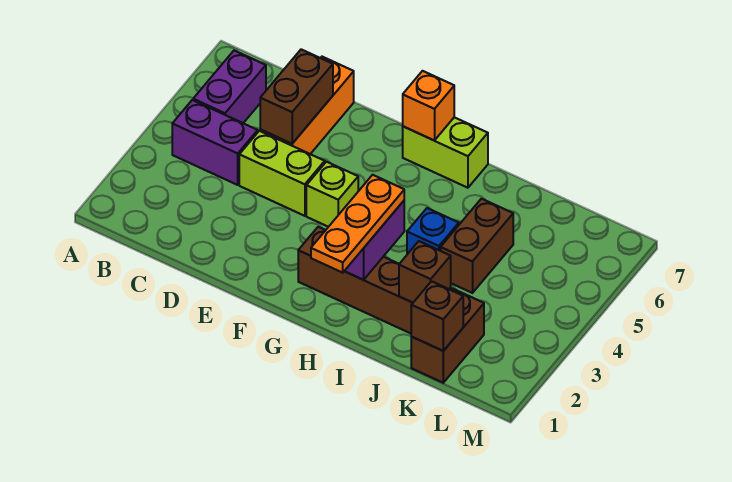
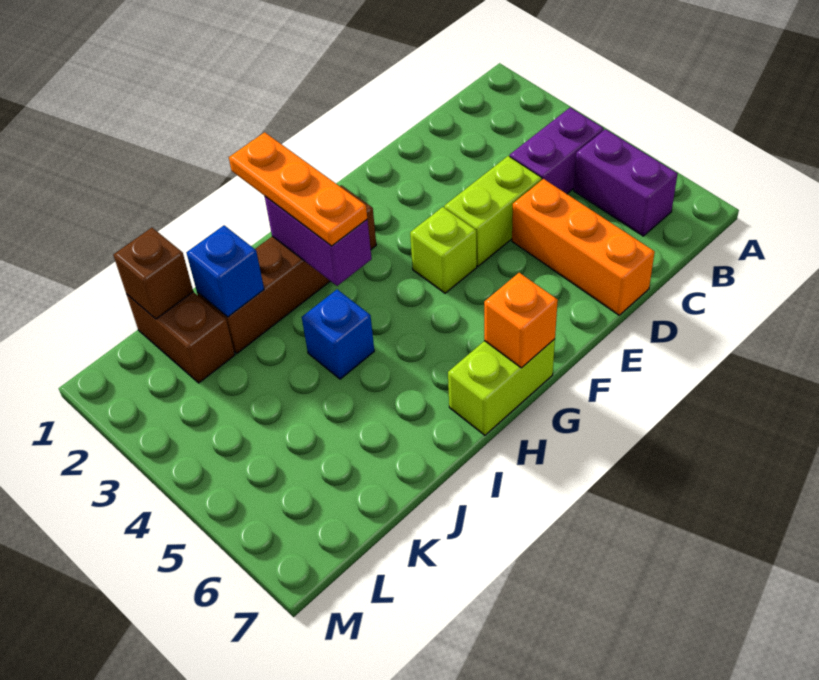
brown 1x2 brick [260,49,333,144] -> none
brown 1x1 brick [399,241,451,303] -> blue 1x1 brick [187,225,264,317]
brown 1x2 brick [441,199,513,293] -> none

